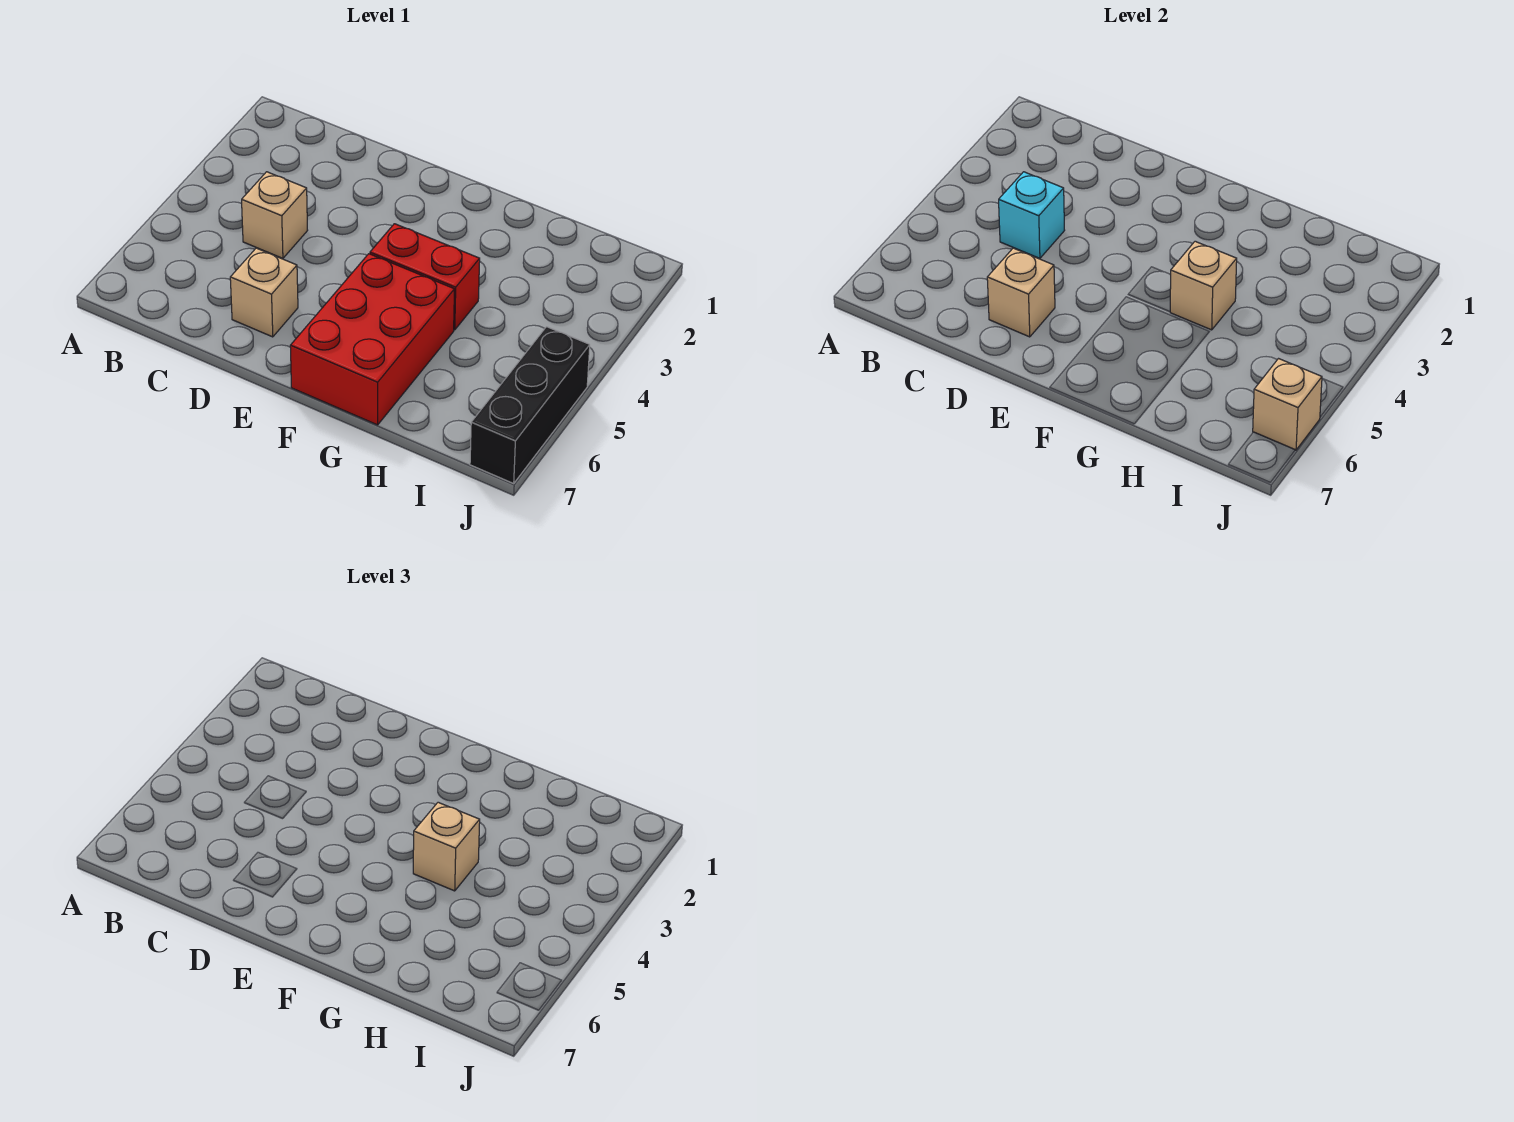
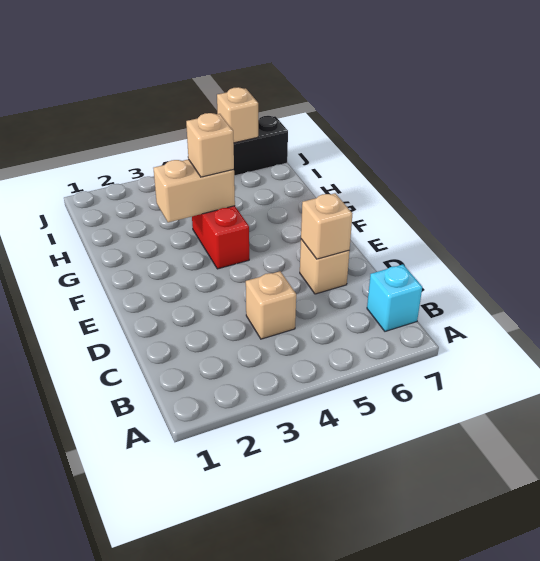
cyan 1x1 brick [999,172,1065,258] -> cyan 1x1 brick moved to [367,264,422,331]
red 2x3 brick [290,254,454,425] -> none
tan 1x1 brick [1170,241,1237,330] -> tan 1x2 brick [153,159,235,222]

